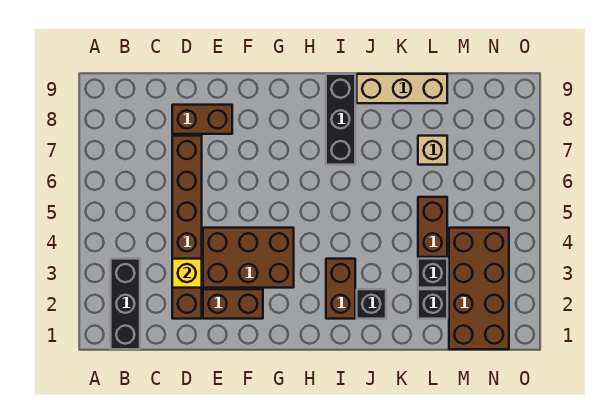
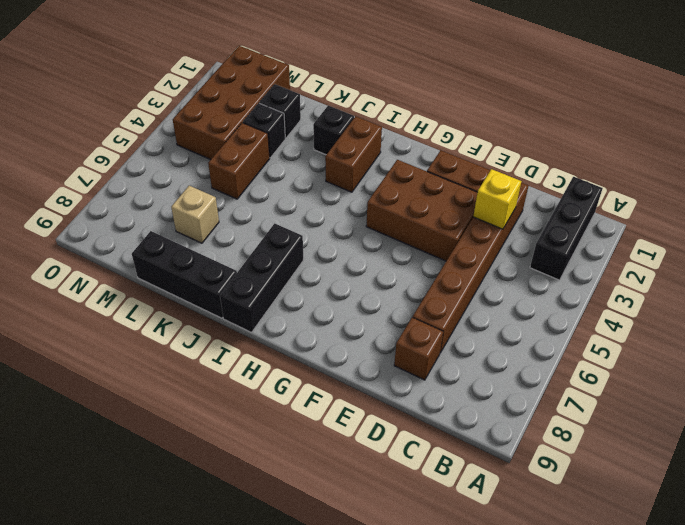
brown 1x2 brick [172,105,232,134] -> brown 1x1 brick [394,317,443,380]
tan 1x3 brick [357,74,447,103] -> black 1x3 brick [132,231,237,318]

